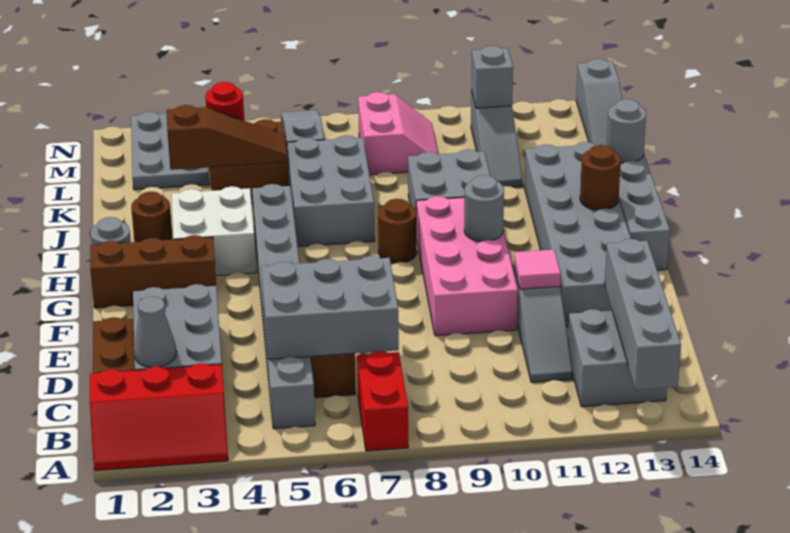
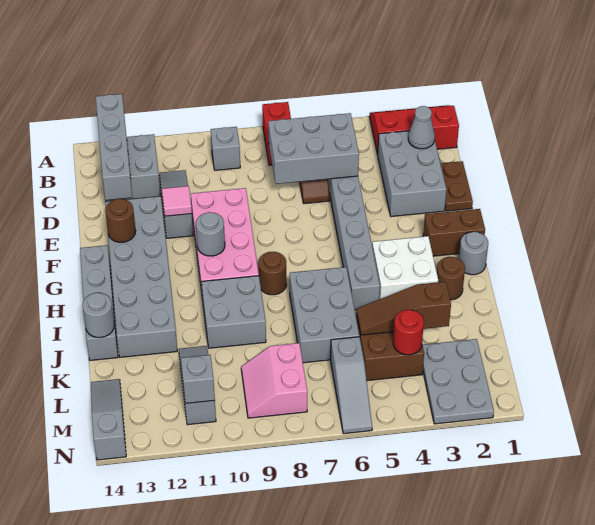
none -> grey 1x1 brick [211,127,240,170]
brown 1x3 brick [90,235,216,308] -> brown 1x2 brick [423,209,485,256]
brown 1x1 round brick [580,145,621,210] -> brown 1x1 round brick moved to [105,199,136,242]

